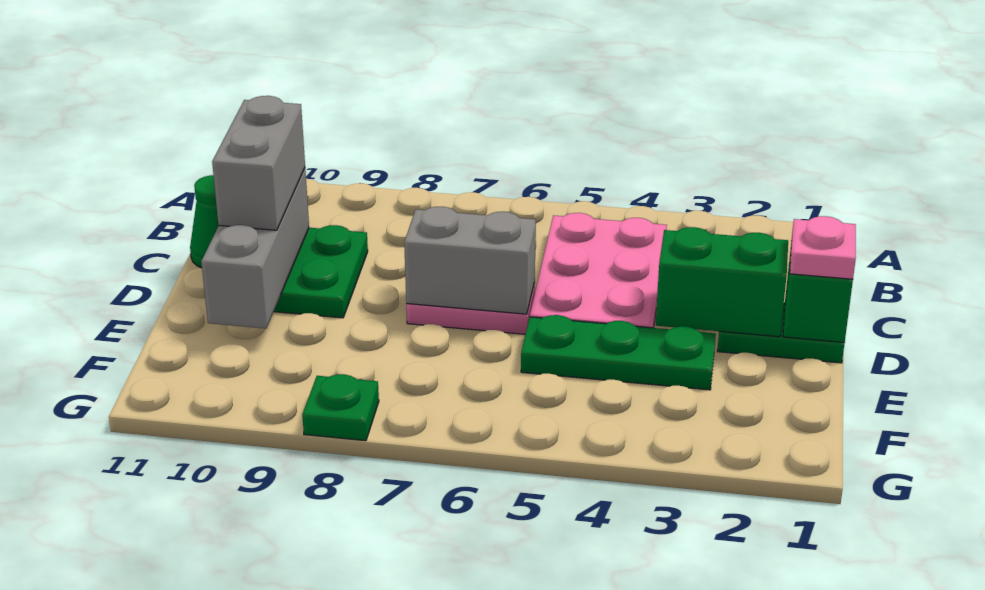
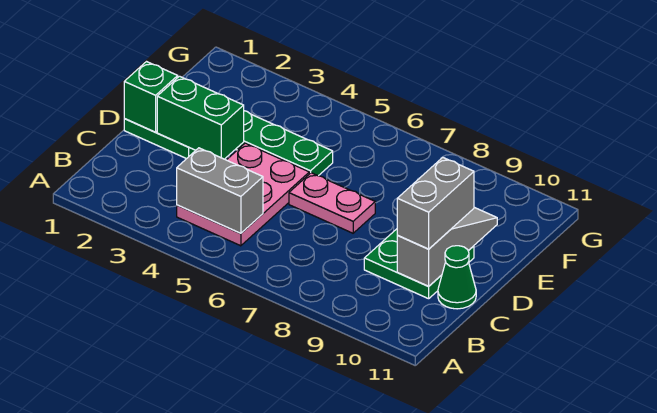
grey 1x3 brick [201,169,309,329] -> grey 1x3 slope [397,207,497,286]
pink 1x1 plate [790,216,856,279] -> none
grey 1x2 brick [404,207,536,314] -> grey 1x2 brick moved to [177,148,263,233]
green 1x1 plate [302,374,379,441] -> none

